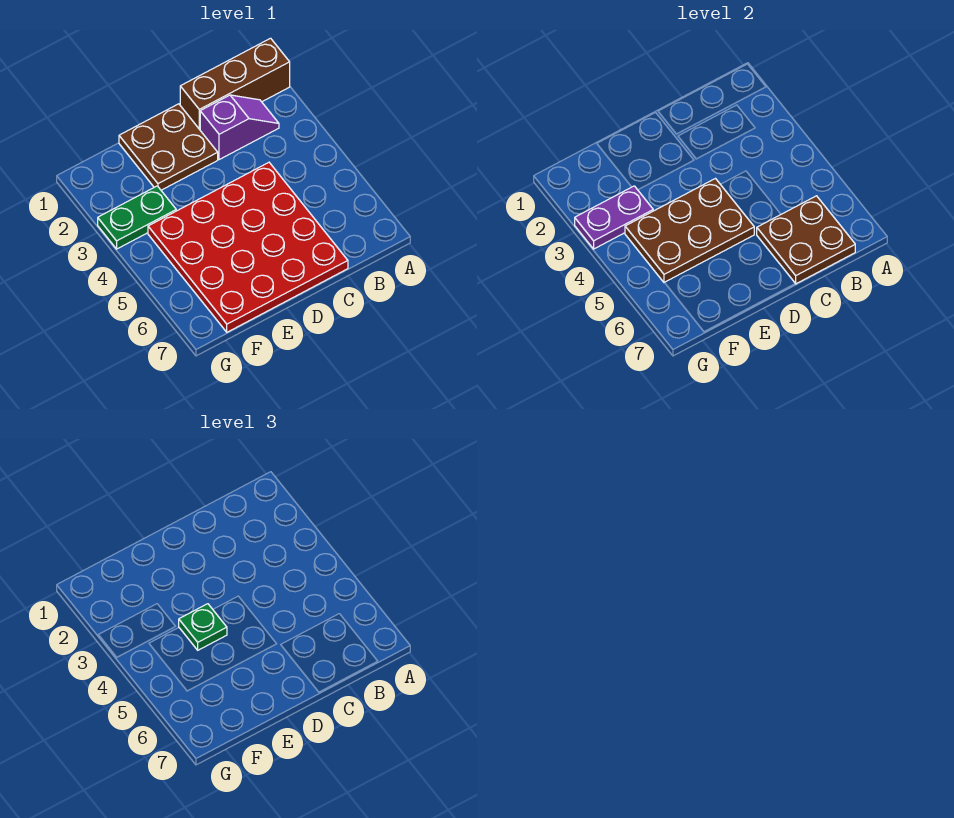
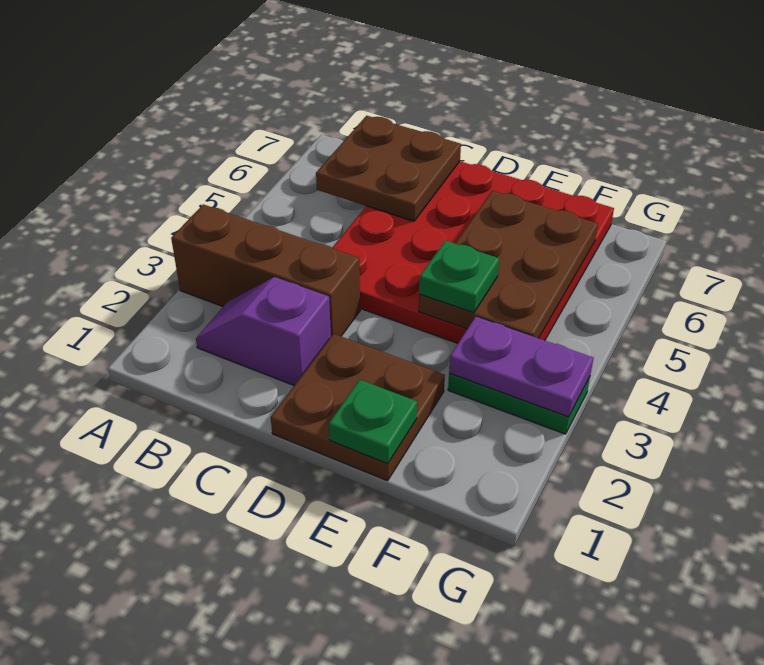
brown 1x3 brick [180,38,290,130] -> brown 1x3 brick moved to [171,204,360,336]
brown 2x3 plate [625,179,754,283] -> brown 2x3 plate turned to [419,191,598,338]
none -> green 1x1 plate [329,380,417,464]

